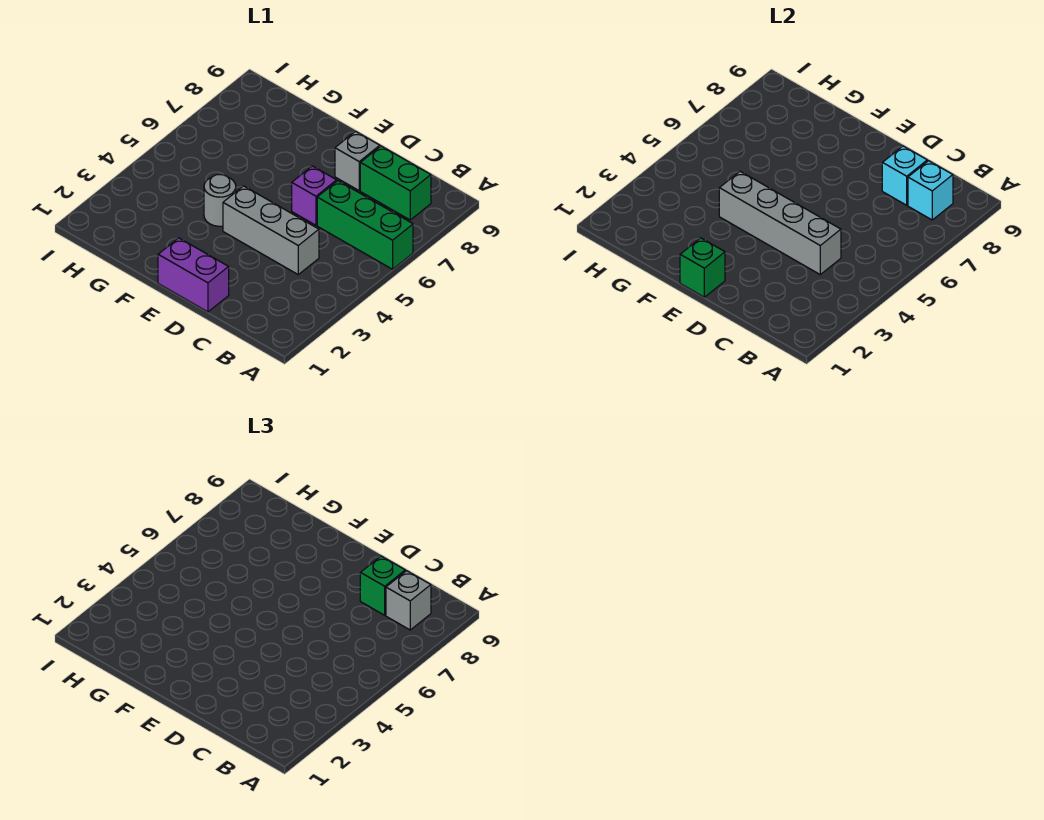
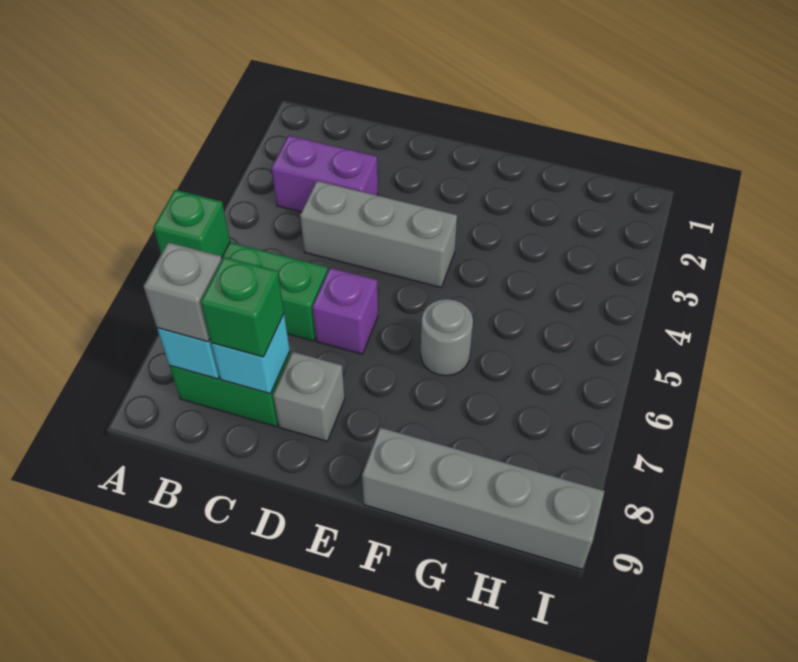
grey 1x4 brick [719,171,841,274] -> grey 1x4 brick moved to [362,428,605,569]
purple 1x2 brick [158,238,229,312] -> purple 1x2 brick moved to [272,135,378,212]
green 1x1 brick [680,238,725,297] -> green 1x1 brick moved to [153,190,230,258]
grey 1x1 round brick [204,175,236,226] -> grey 1x1 round brick moved to [421,299,473,376]

